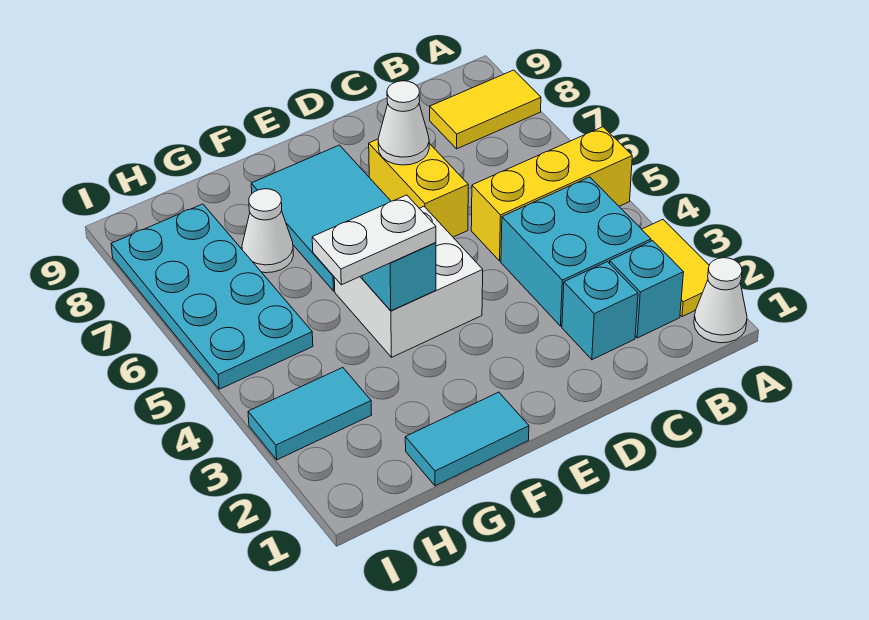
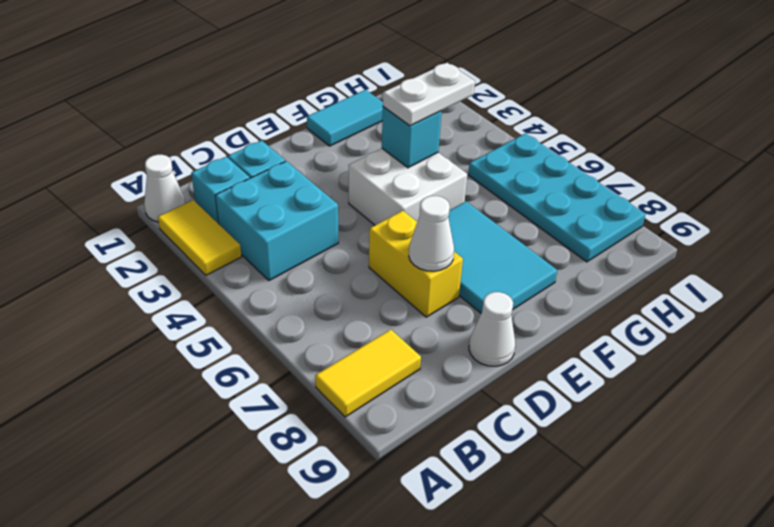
yellow 1x3 brick [471,127,632,261] -> none
white 1x1 cone [242,189,294,273] -> white 1x1 cone moved to [469,292,515,366]
cyan 1x2 tile [248,368,372,460] -> none

